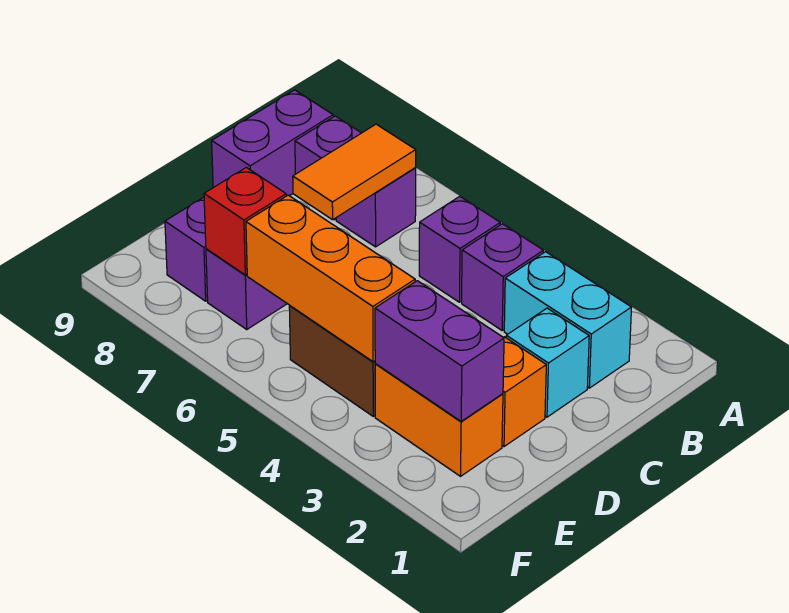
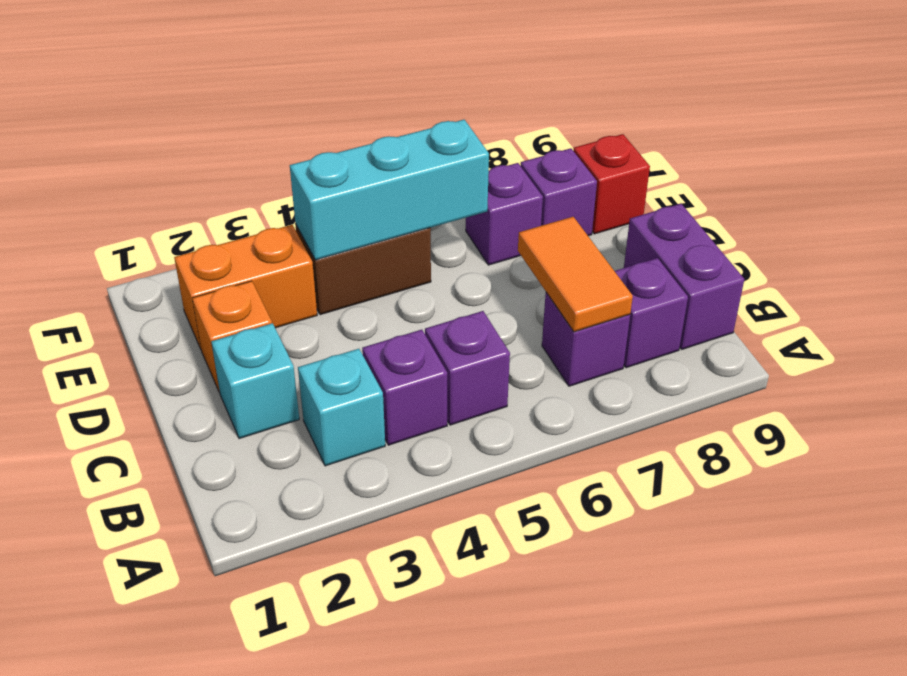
cyan 1x2 brick [504,252,632,388] -> cyan 1x1 brick [298,349,385,466]
purple 1x2 brick [375,281,504,421] -> none
orange 1x3 brick [246,195,415,362] -> cyan 1x3 brick [290,120,489,260]
red 1x1 brick [204,167,286,275] -> red 1x1 brick moved to [573,134,650,234]

